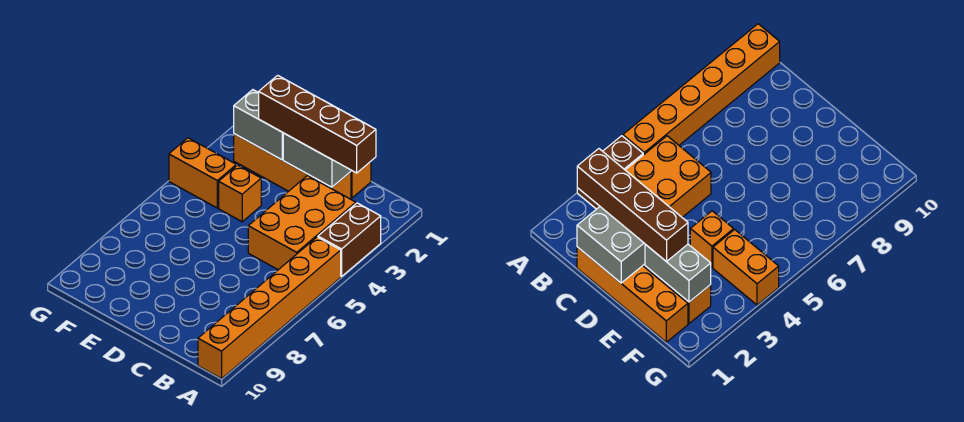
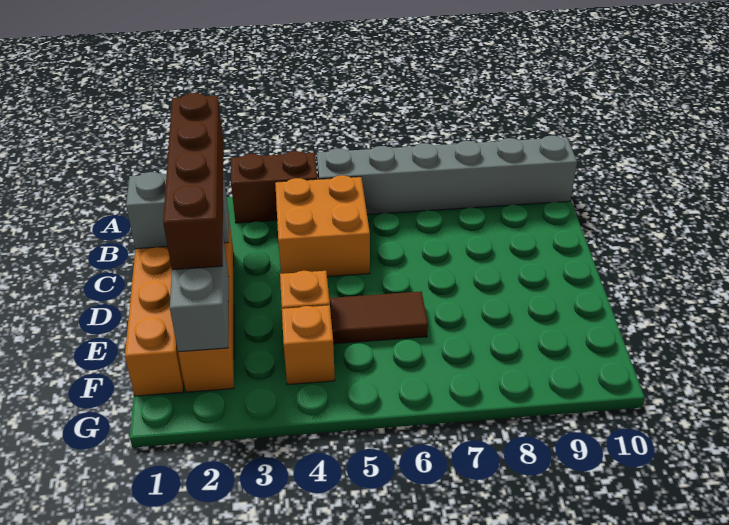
orange 1x6 brick [198,237,341,379] -> grey 1x6 brick [317,136,577,215]
orange 2x3 brick [248,176,356,270] -> orange 2x2 brick [275,175,370,277]
grey 2x2 brick [283,133,352,187] -> grey 1x2 brick [126,172,229,249]
none -> brown 1x2 tile [330,292,428,344]
orange 1x2 brick [169,138,236,208] -> orange 1x1 brick [282,305,335,385]

